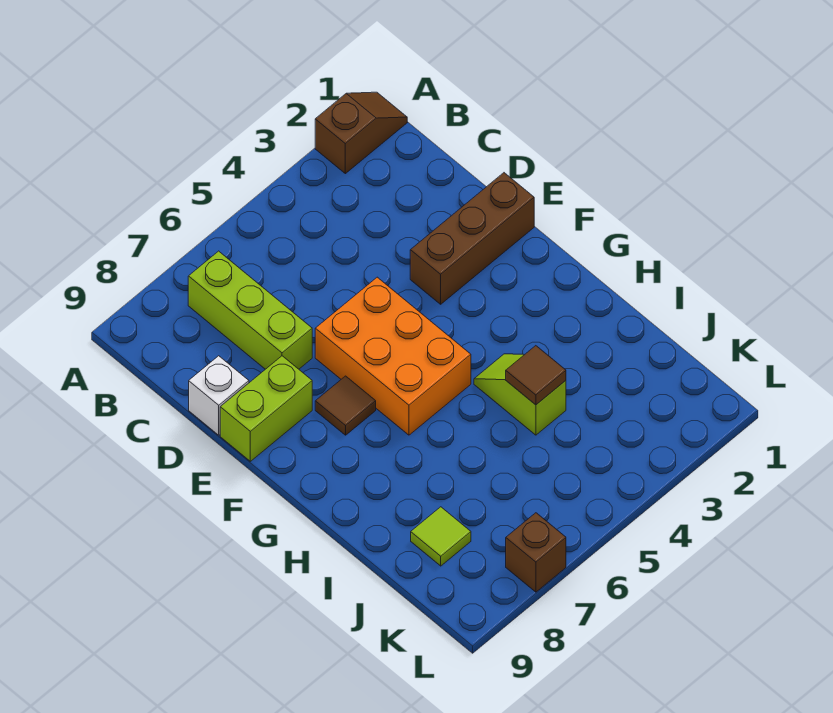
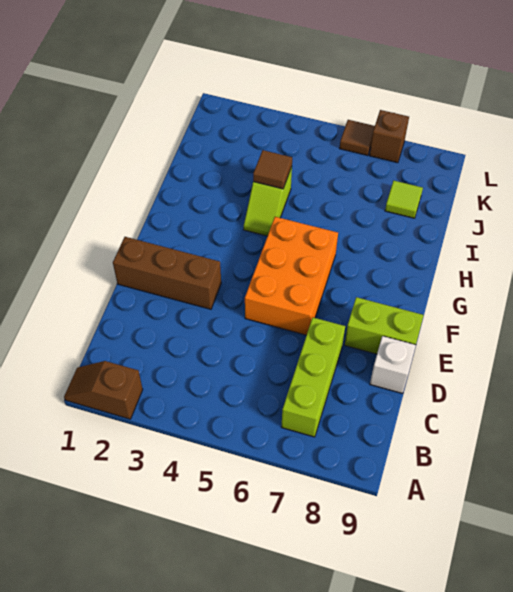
brown 1x1 tile [315,376,376,435] -> brown 1x1 tile moved to [340,120,375,156]

